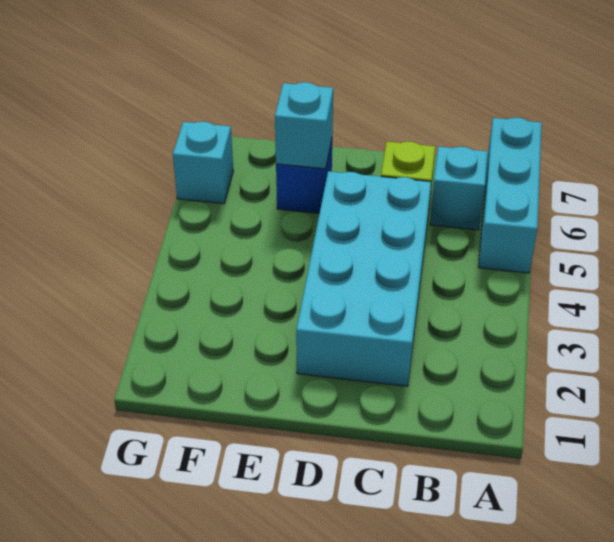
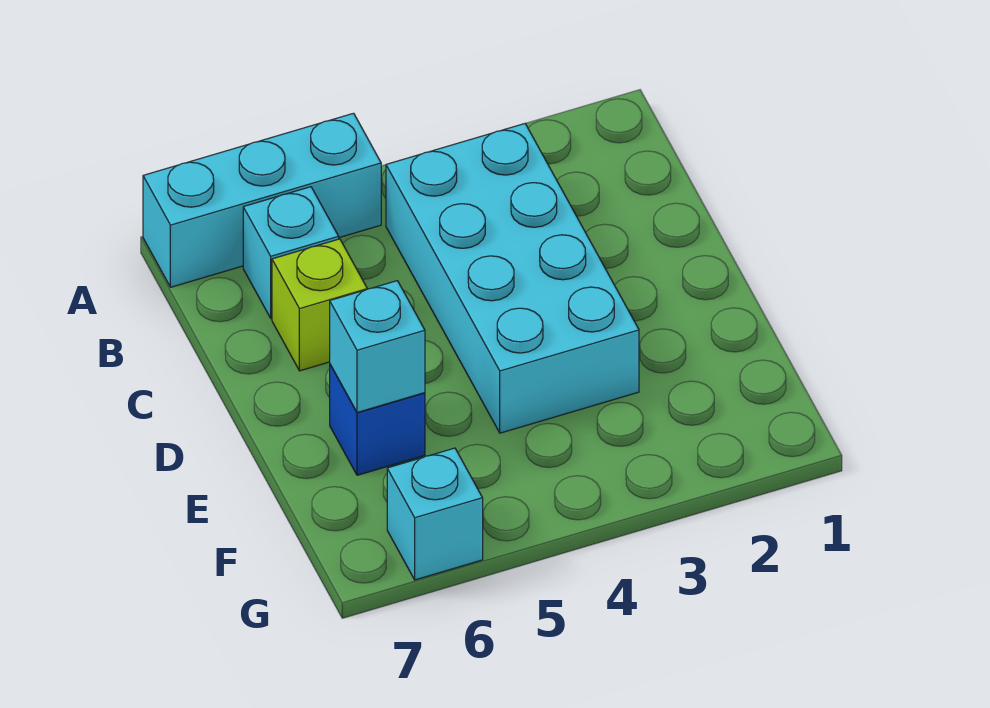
cyan 2x4 brick [296,171,431,386] -> cyan 2x4 brick turned to [386,124,639,433]

